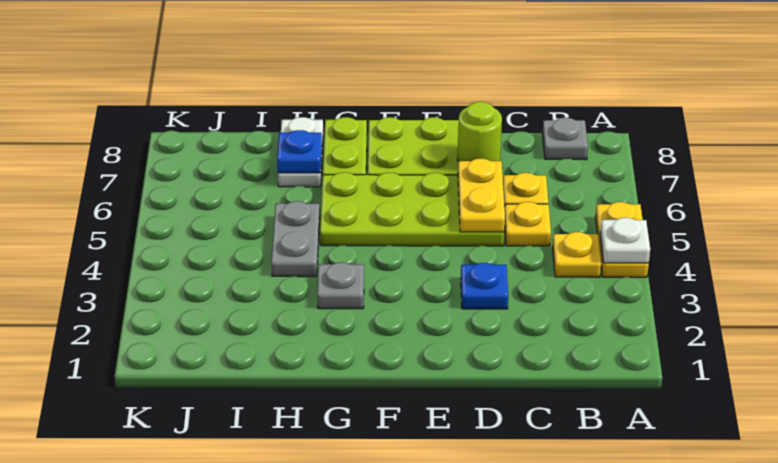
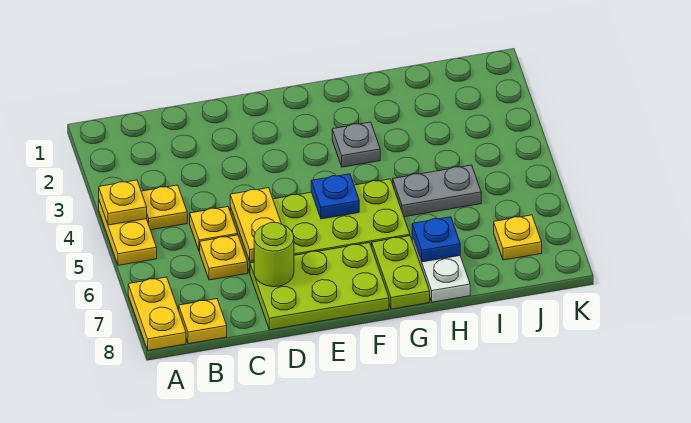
white 1x1 plate [600,218,650,263] -> yellow 1x1 plate [99,180,147,225]
none -> yellow 1x2 plate [128,277,186,350]
grey 1x1 plate [543,118,588,160] -> yellow 1x1 plate [179,299,227,344]
blue 1x1 plate [461,263,508,309] -> blue 1x1 plate moved to [311,174,359,219]
grey 1x2 plate [271,201,320,277] -> grey 1x2 plate turned to [393,165,481,217]
none -> yellow 1x1 plate [494,215,542,260]

